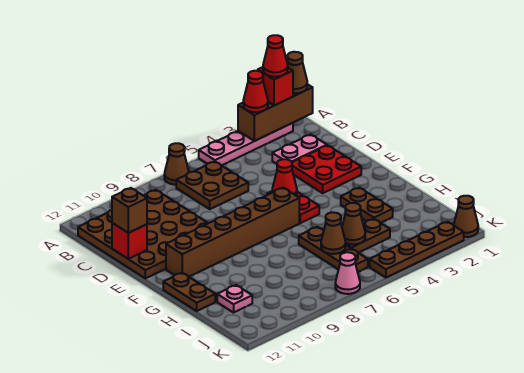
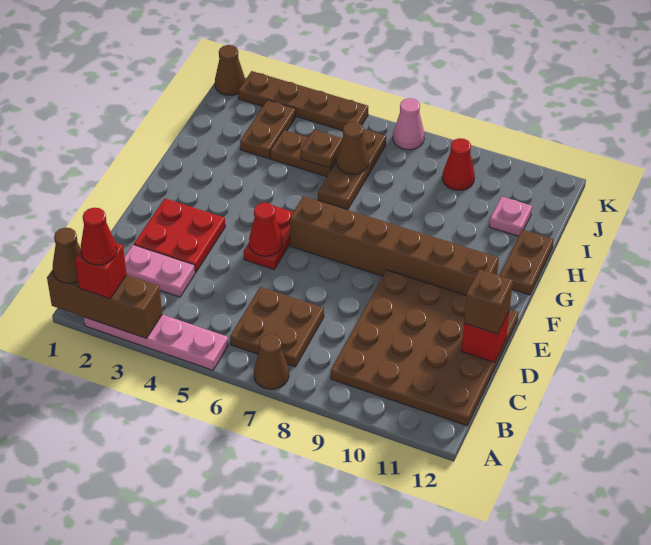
red 1x1 cone [243,71,268,112] -> red 1x1 cone moved to [442,138,475,190]
brown 1x2 plate [341,188,393,223] -> brown 1x2 plate moved to [240,100,296,159]
brown 1x1 cone [342,203,365,244] -> brown 1x1 plate [301,130,342,168]

